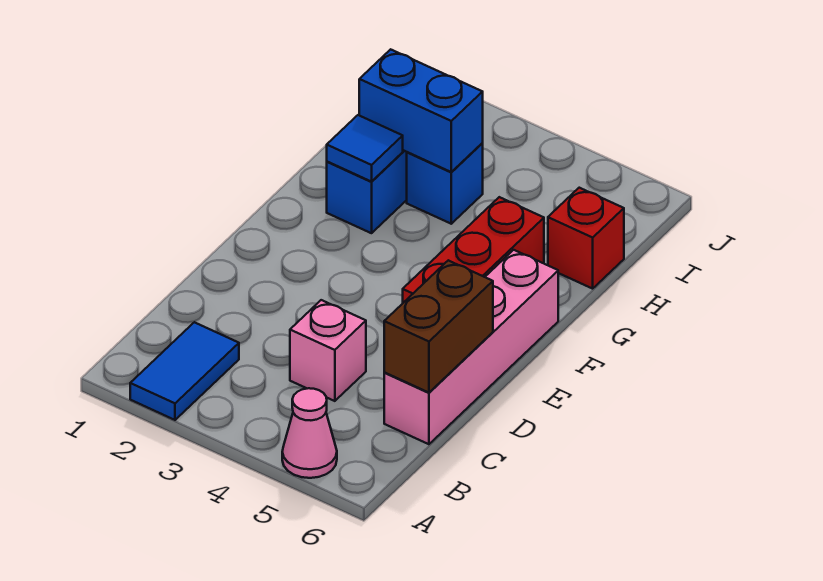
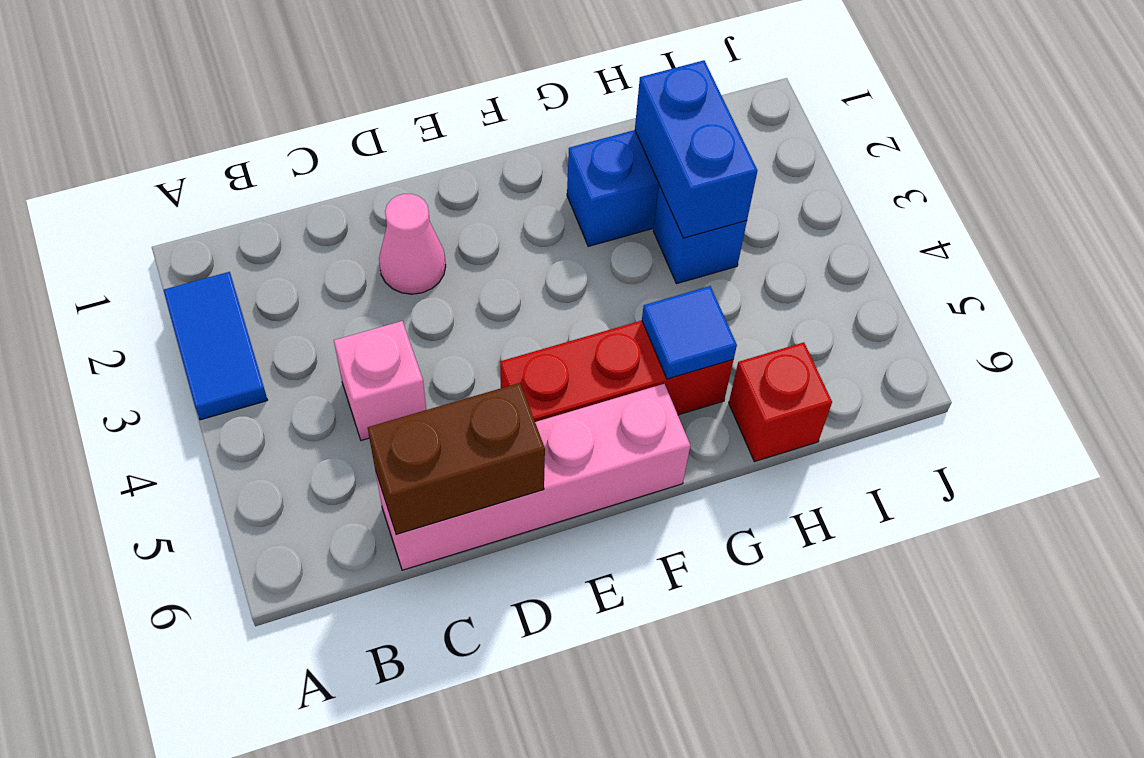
blue 1x2 tile [130,322,239,420] -> blue 1x2 tile turned to [164,272,267,420]
pink 1x1 cone [282,388,337,478] -> pink 1x1 cone moved to [379,194,446,294]
blue 1x1 tile [327,115,403,182] -> blue 1x1 tile moved to [642,286,737,379]

